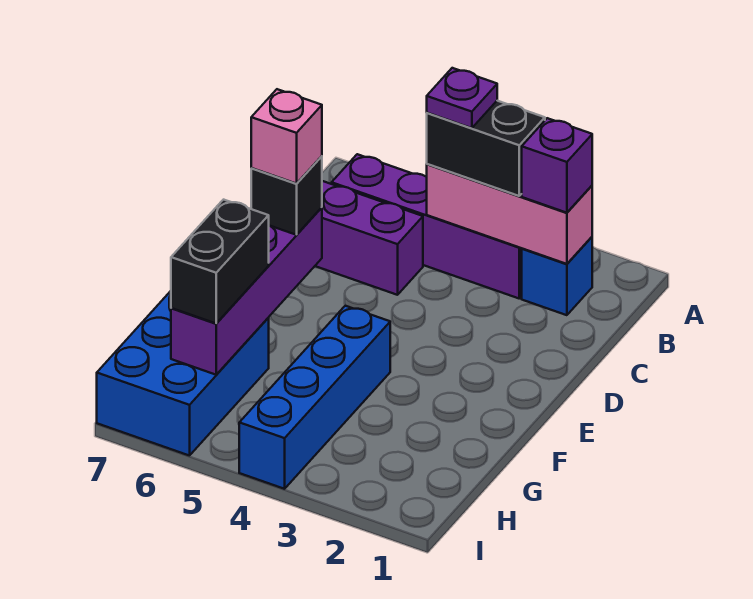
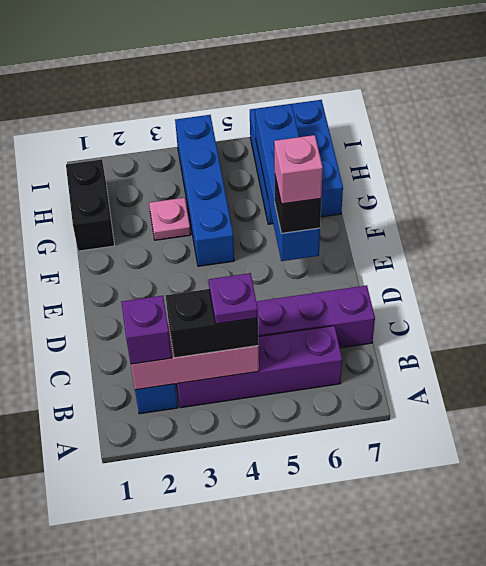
purple 1x4 brick [171,207,322,375] -> blue 1x4 brick [255,104,320,261]
none -> pink 1x1 plate [149,198,191,240]
black 1x2 brick [171,200,269,323] -> black 1x2 brick moved to [66,159,114,251]

